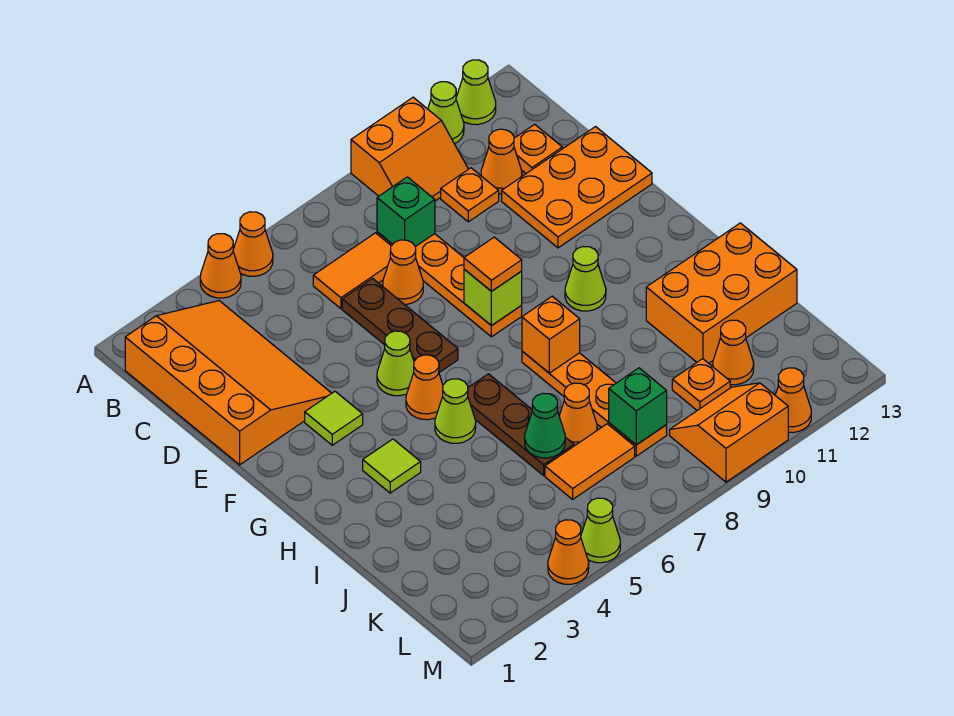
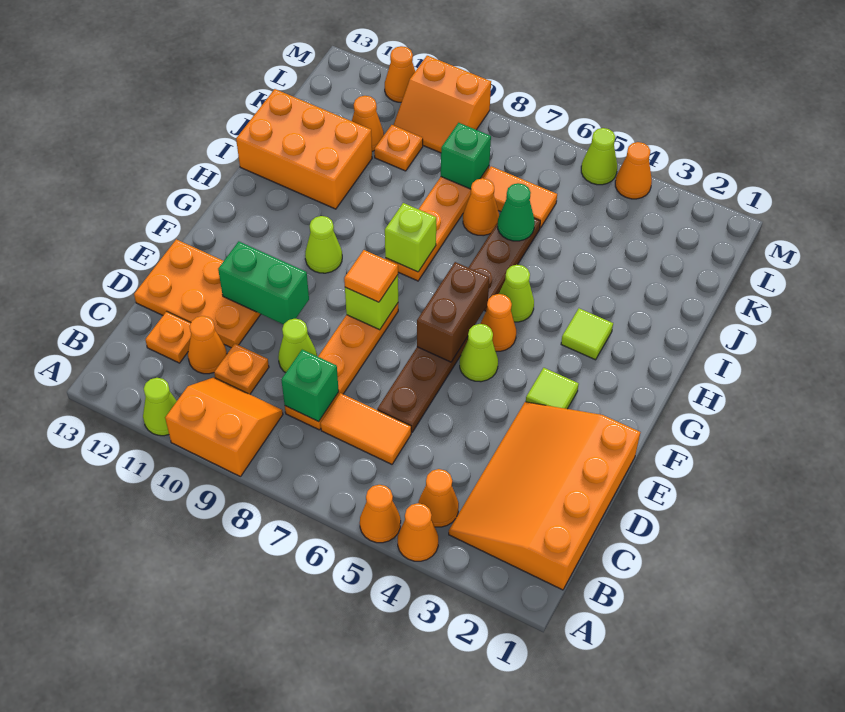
lime 1x1 cone [456,60,496,125] -> lime 1x1 cone moved to [278,319,317,373]
orange 1x1 cone [383,240,423,305] -> orange 1x1 cone moved to [418,469,459,527]
none -> green 1x2 brick [218,241,309,325]
none -> brown 1x2 brick [417,262,489,362]
orange 1x1 brick [522,296,580,373] -> lime 1x1 brick [385,203,436,272]

